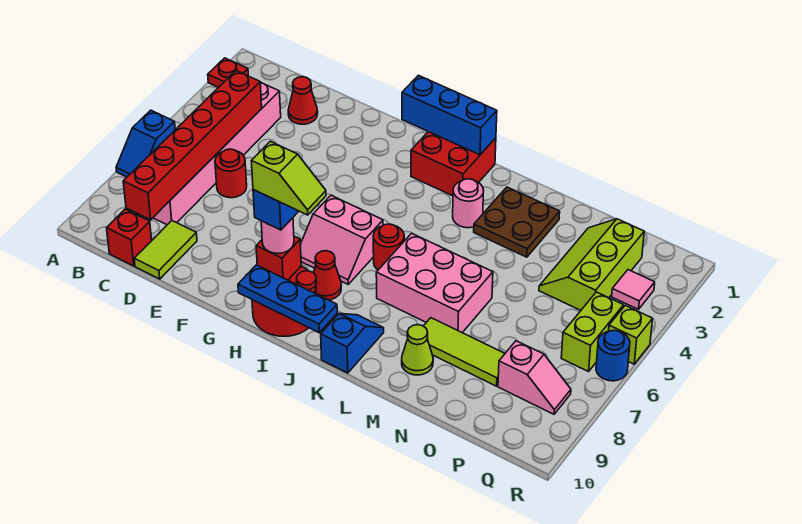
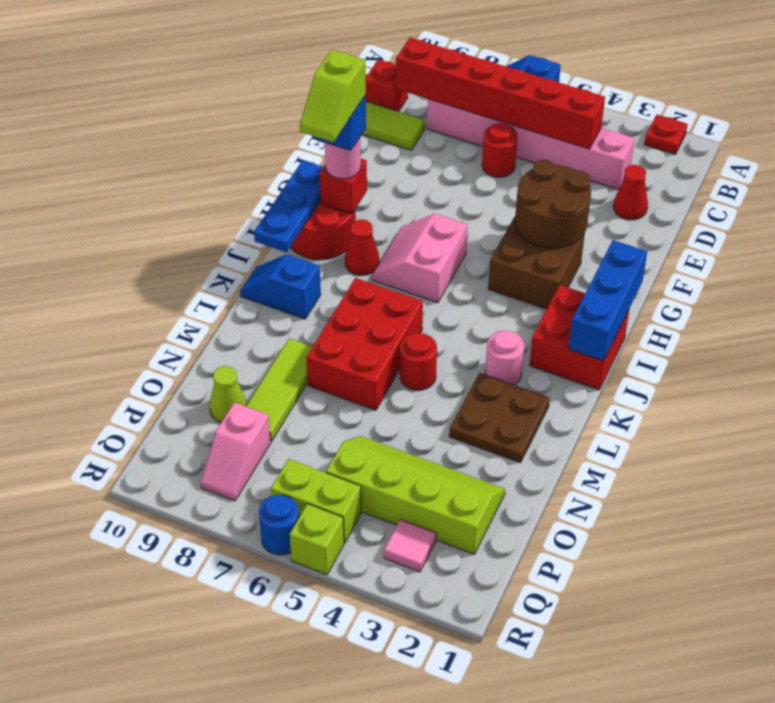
none -> brown 2x2 round brick [515,160,591,248]
none -> brown 2x2 brick [488,217,585,309]
red 1x1 round brick [373,224,404,270] -> red 1x1 round brick moved to [400,333,437,390]
pink 2x3 brick [376,233,493,333] -> red 2x3 brick [306,278,423,410]
blue 1x2 slope [321,314,384,373] -> blue 1x2 slope turned to [240,254,321,319]
lime 1x1 cone [402,325,433,375] -> lime 1x1 cone moved to [210,366,247,423]
lime 2x3 slope [539,219,644,310] -> lime 2x4 slope [326,436,505,554]

